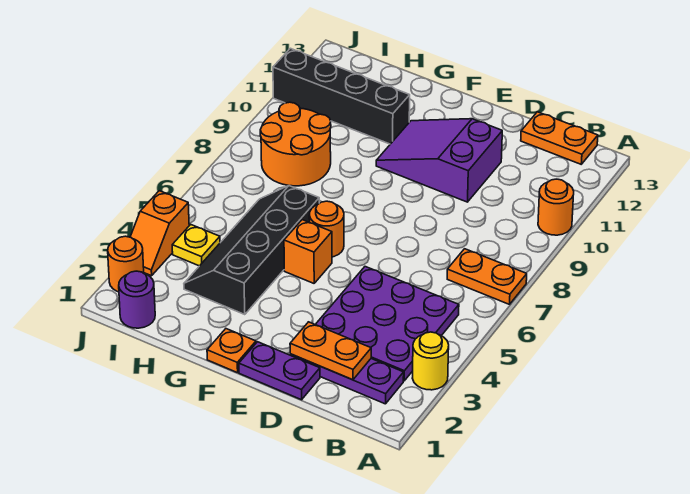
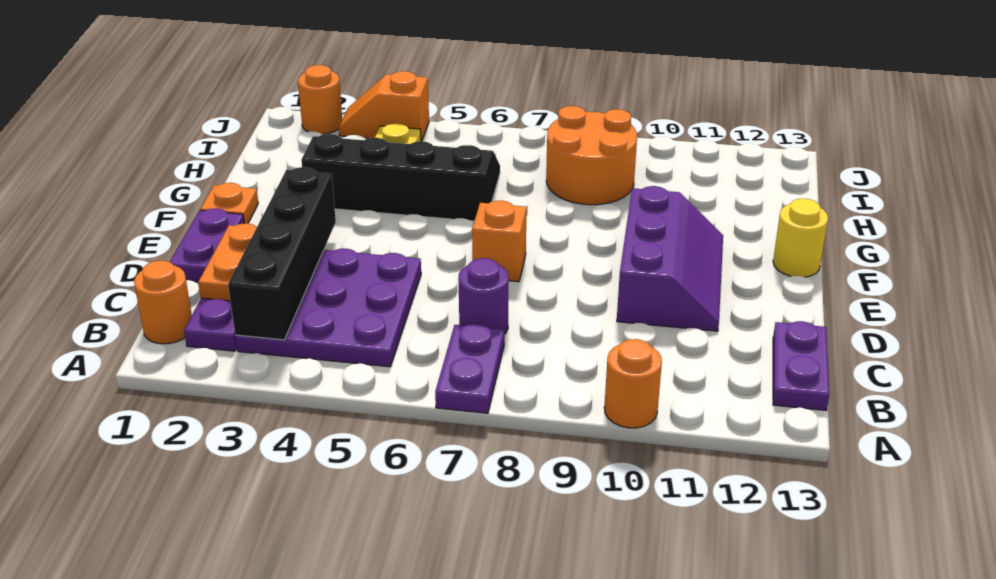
yellow 1x1 round brick [412,332,449,390] -> yellow 1x1 round brick moved to [773,199,828,277]
orange 1x2 plate [447,249,527,304] -> purple 1x2 plate [435,324,504,413]
orange 1x2 plate [521,112,598,164] -> purple 1x2 plate [773,321,830,410]
purple 2x3 slope [376,119,502,202] -> purple 2x3 slope turned to [617,186,723,331]
orange 1x1 brick [284,220,332,283] -> orange 1x1 brick moved to [472,201,526,282]
orange 1x1 round brick [309,201,344,257] -> orange 1x1 round brick moved to [134,260,192,344]
black 1x4 brick [273,48,410,144] -> black 1x4 brick moved to [228,167,336,340]
purple 1x1 round brick [119,271,155,328] -> purple 1x1 round brick moved to [458,258,509,334]

